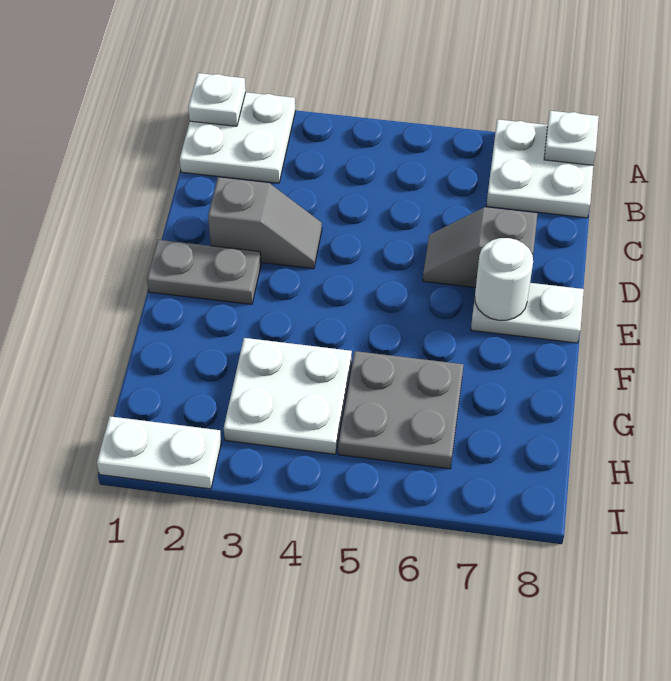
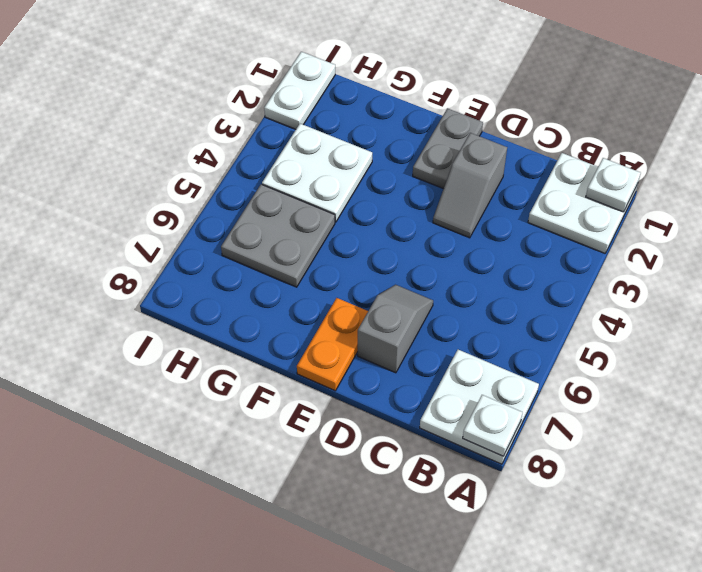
white 1x2 plate [471,283,584,343] -> orange 1x2 plate [297,298,368,391]
white 1x1 round brick [475,238,533,320] -> none

